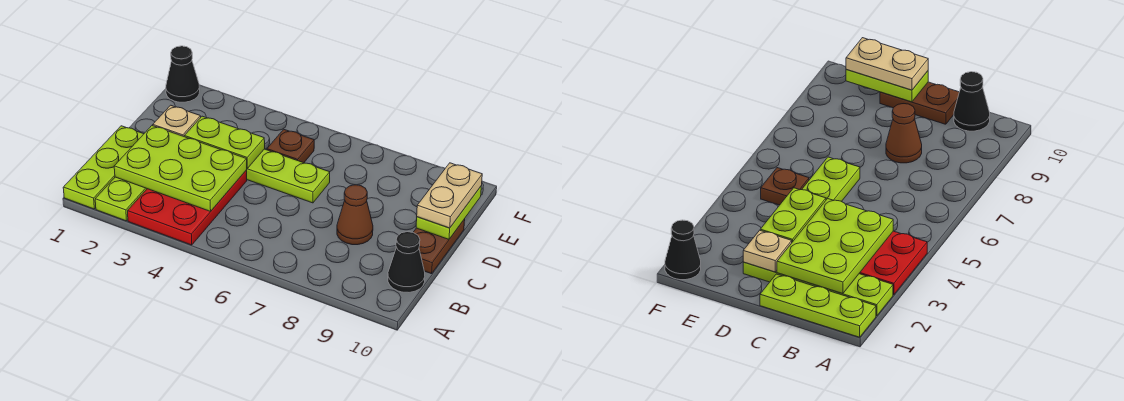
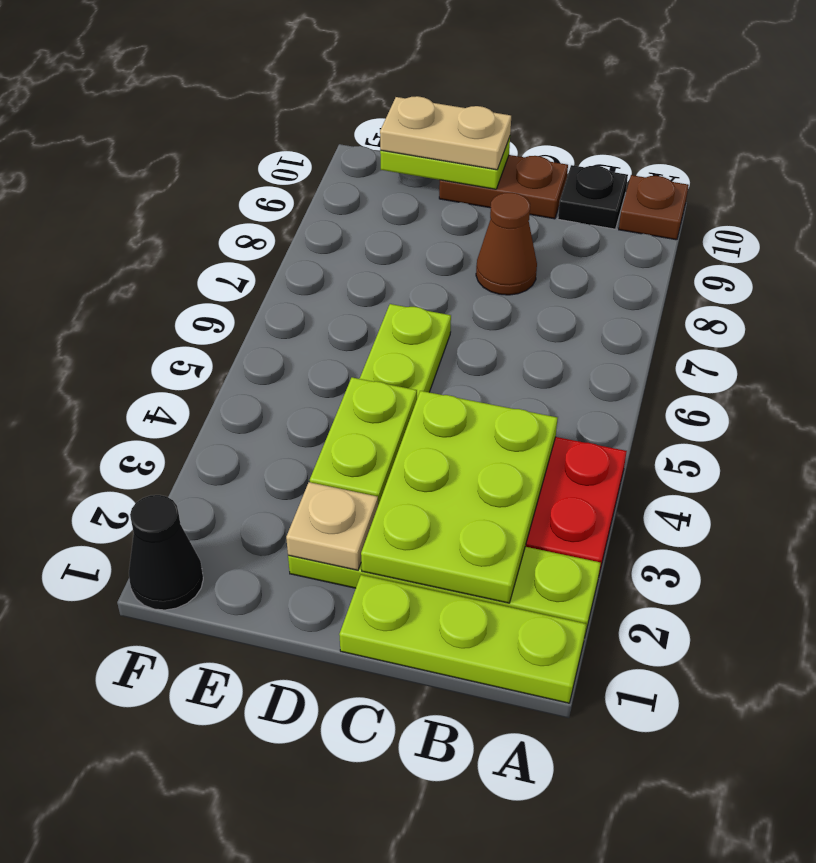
black 1x1 cone [388,232,425,292] -> black 1x1 plate [558,165,628,229]
brown 1x1 plate [267,129,314,163] -> brown 1x1 plate moved to [619,175,689,240]

